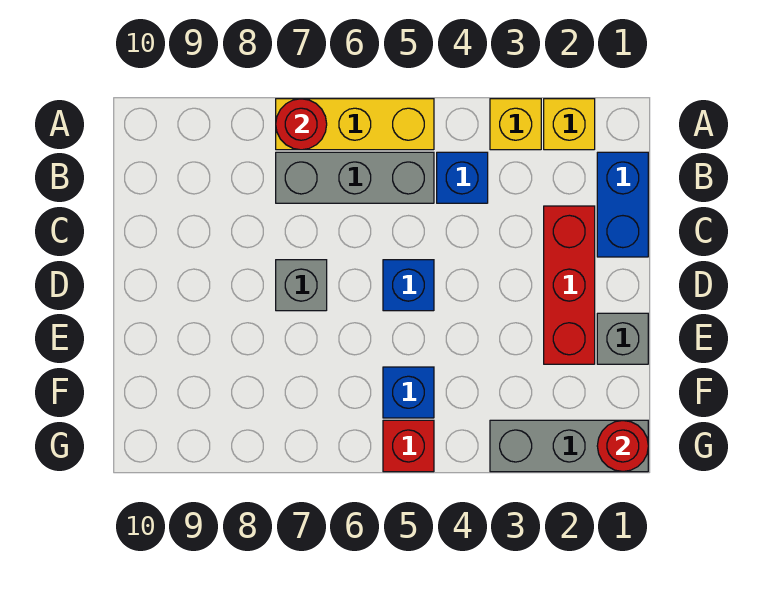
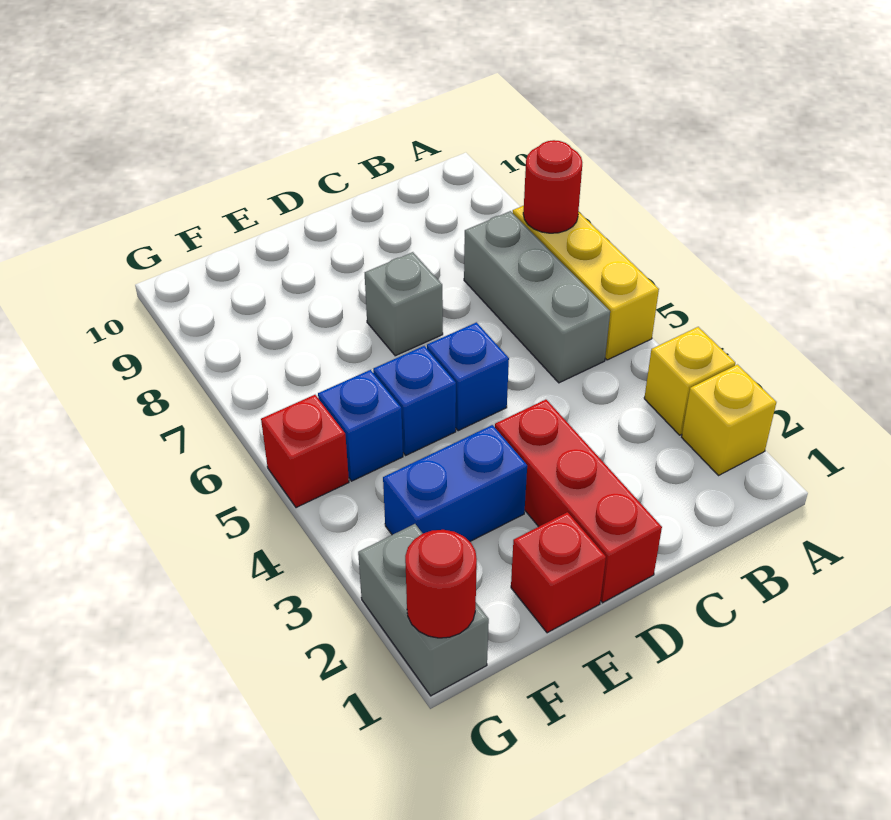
blue 1x2 brick [597,152,648,257] -> blue 1x2 brick moved to [383,425,527,541]
blue 1x1 brick [437,152,488,203] -> blue 1x1 brick moved to [373,346,456,455]
red 1x3 brick [544,206,595,364] -> red 1x3 brick turned to [495,400,662,603]
grey 1x1 brick [597,313,648,364] -> red 1x1 brick [511,512,606,633]
grey 1x3 brick [490,420,648,472] -> grey 1x2 brick [358,524,489,696]

